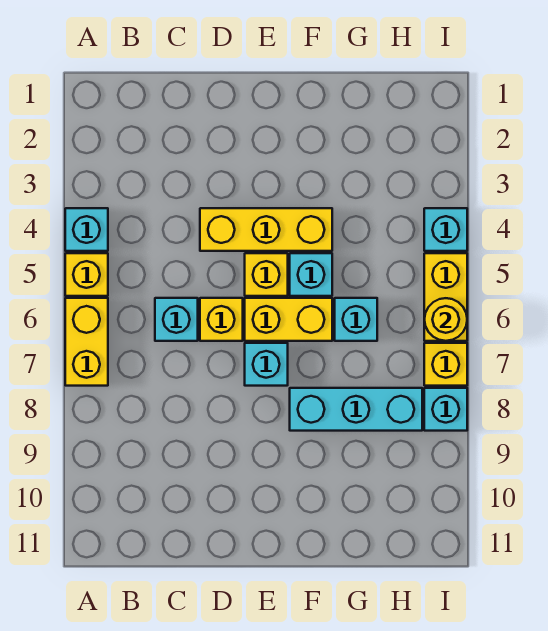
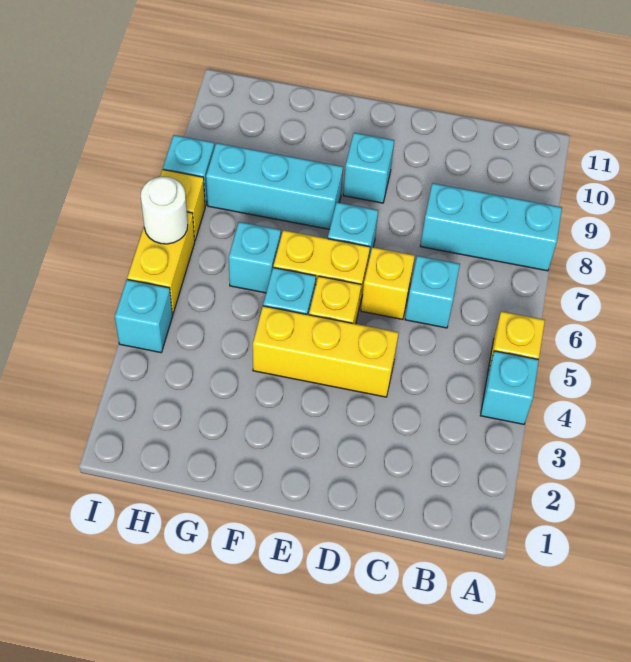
yellow 1x2 brick [65,298,108,386] -> none
none -> cyan 1x3 brick [421,183,562,271]
none -> cyan 1x1 brick [343,133,394,203]
yellow 1x1 round brick [424,298,467,341] -> white 1x1 round brick [141,177,188,244]

